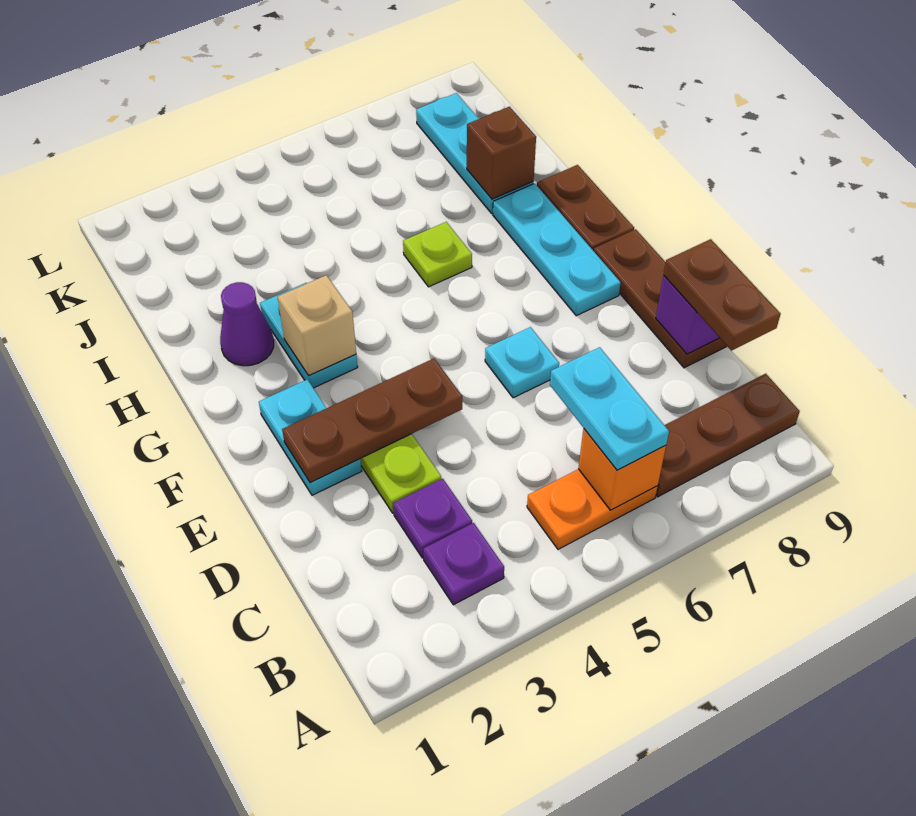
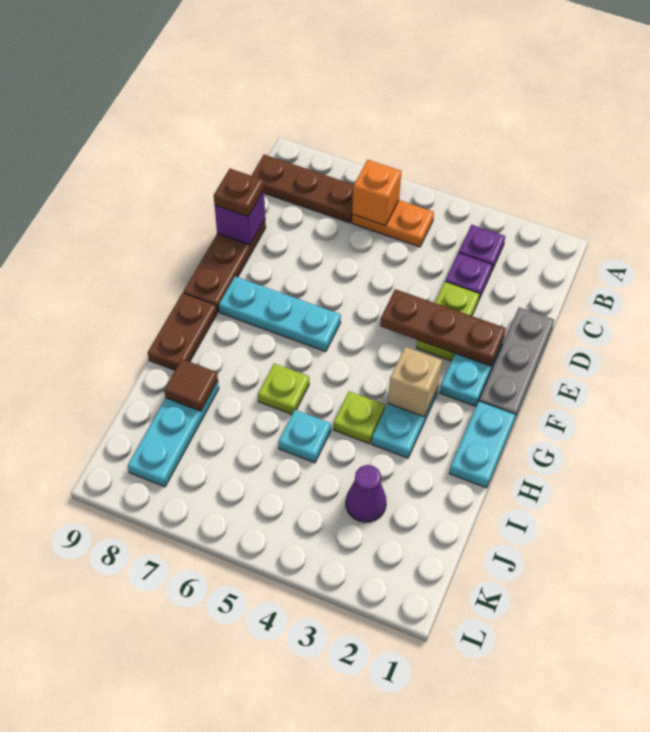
cyan 1x2 plate [550,347,669,470] -> cyan 1x2 plate moved to [449,401,516,488]
brown 1x2 plate [664,239,781,351] -> brown 1x1 plate [214,169,264,216]
none -> grey 1x3 plate [479,307,554,418]
cyan 1x1 plate [485,327,559,398] -> cyan 1x1 plate moved to [279,410,331,463]
cyan 1x3 plate [493,183,621,316] -> cyan 1x3 plate turned to [219,276,341,352]
purple 1x1 cone [220,282,274,366] -> purple 1x1 cone moved to [346,465,386,522]
none -> lime 1x1 plate [333,391,385,444]
brown 1x1 brick [467,107,536,199] -> brown 1x1 tile [164,359,218,411]

